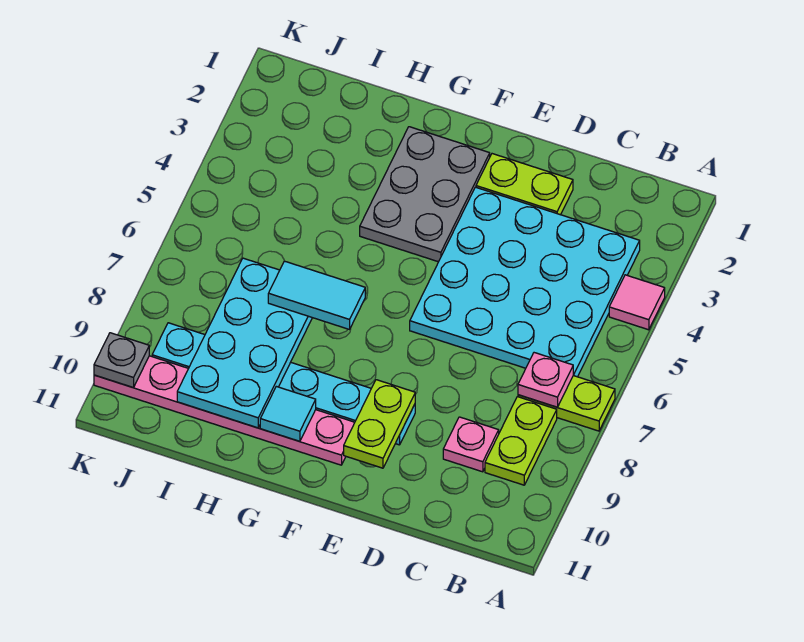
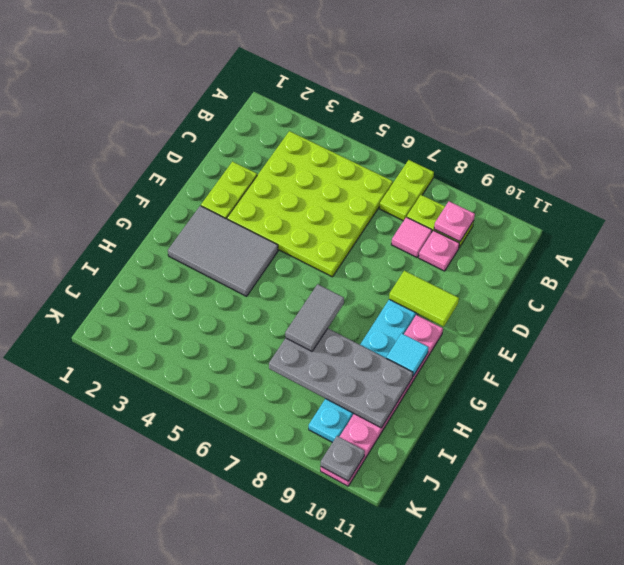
pink 1x1 tile [609,275,665,330] -> pink 1x1 tile moved to [391,217,432,257]
cyan 4x4 plate [410,187,640,377] -> lime 4x4 plate [227,131,393,277]
pink 1x1 plate [518,353,573,407] -> pink 1x1 plate moved to [434,201,475,242]
lime 1x2 plate [344,380,415,468] -> lime 1x2 tile [389,271,459,327]
grey 2x3 plate [360,127,490,262] -> grey 2x3 tile [168,206,278,296]
cyan 1x2 tile [268,261,365,329] -> grey 1x2 tile [285,284,344,351]
cyan 2x4 plate [177,258,312,428] -> grey 2x4 plate [269,329,413,428]

